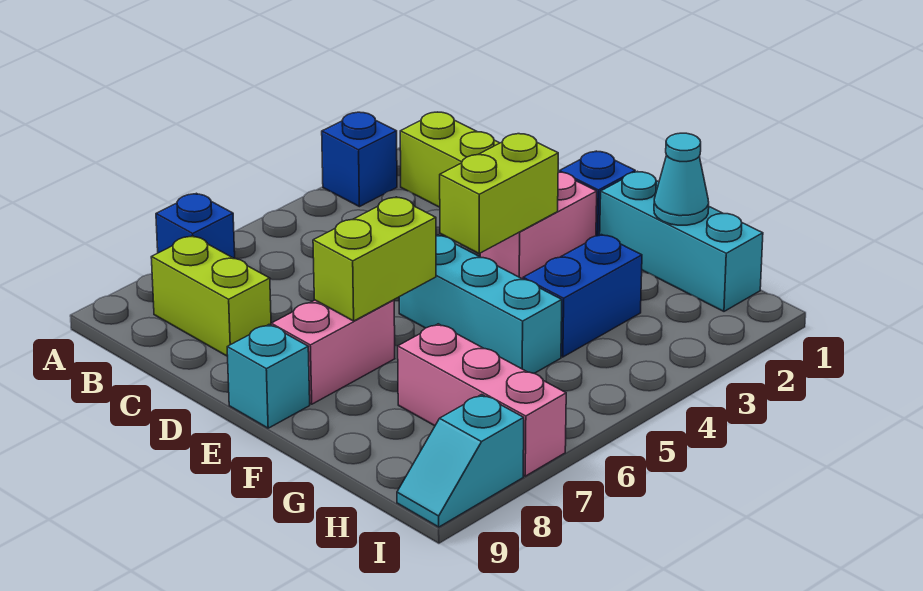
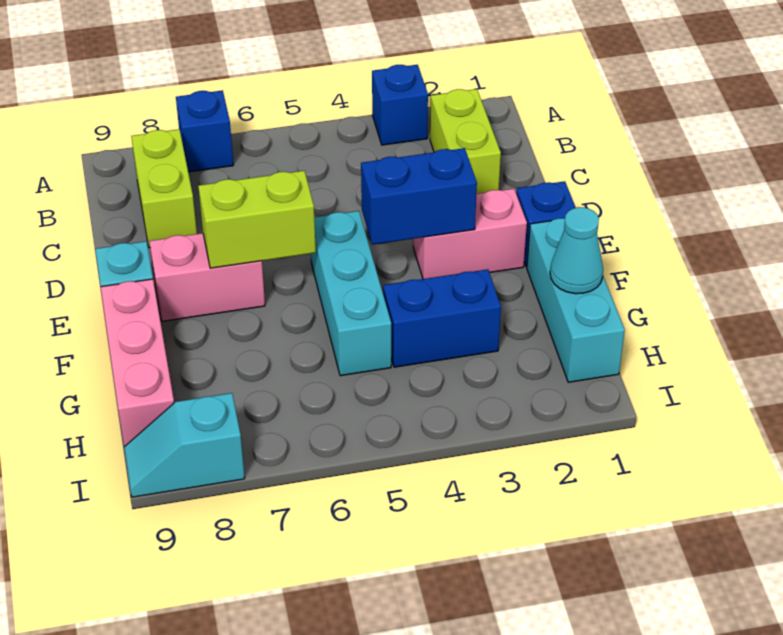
lime 1x2 brick [440,134,558,253] -> blue 1x2 brick [361,148,477,245]
pink 1x3 brick [398,324,566,476] -> pink 1x3 brick moved to [101,279,174,447]

